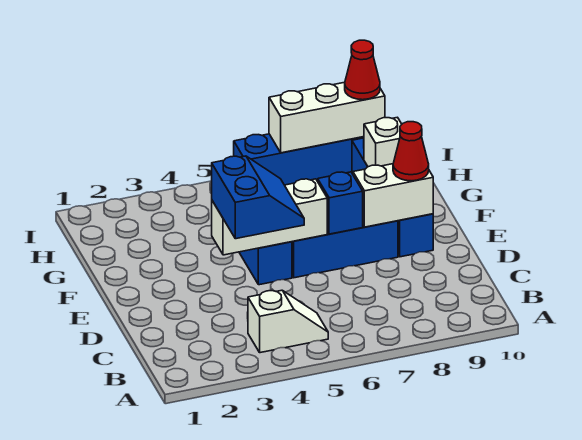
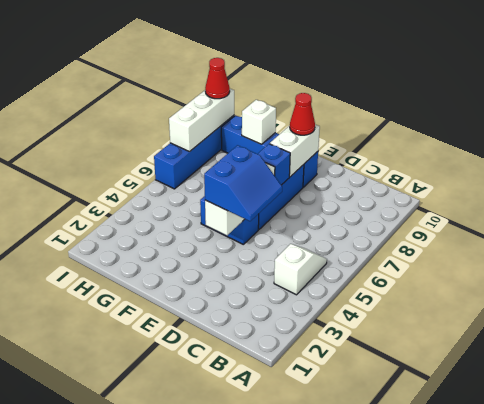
blue 2x2 slope [212,156,304,239] -> blue 2x2 slope turned to [204,145,282,221]

